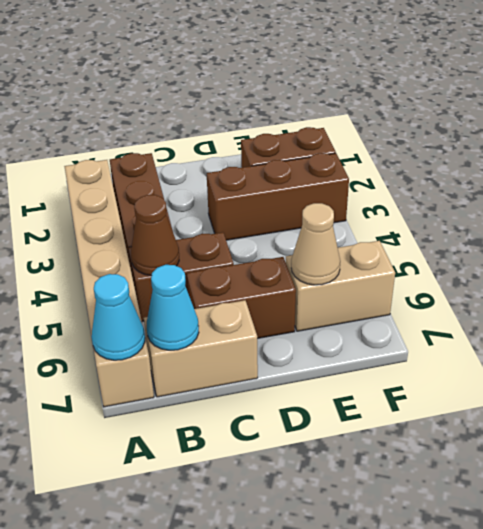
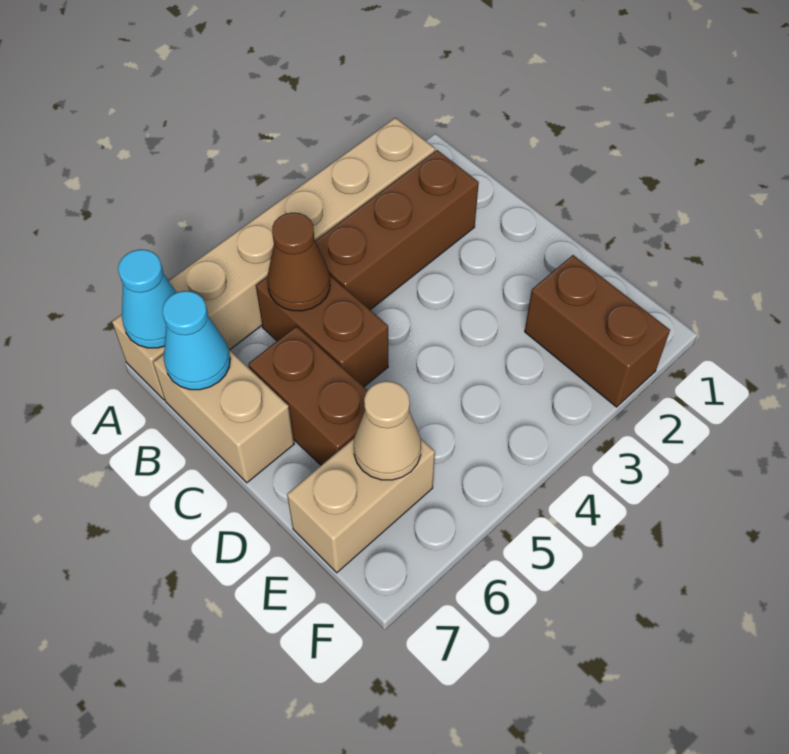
brown 1x3 brick [207,153,349,240] -> none
tan 1x2 brick [286,241,395,331] -> tan 1x2 brick turned to [287,438,435,573]

